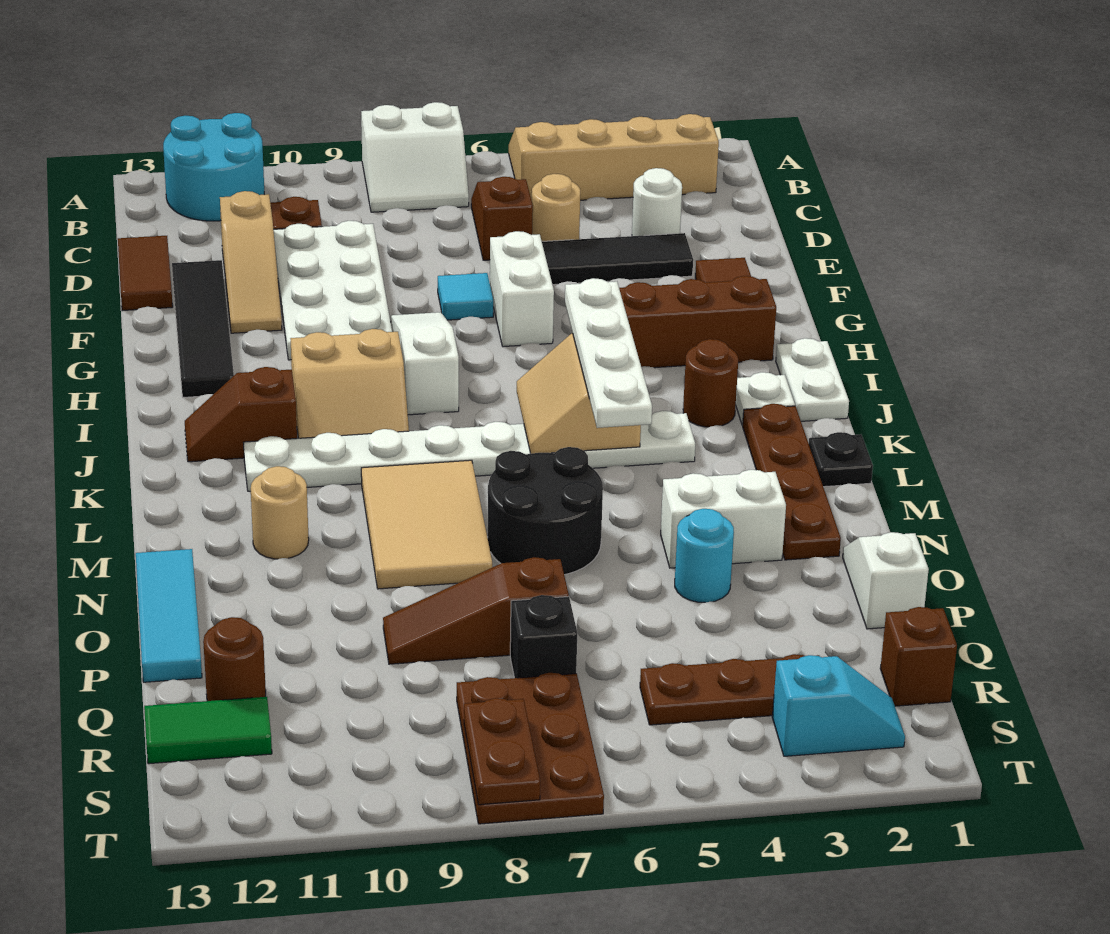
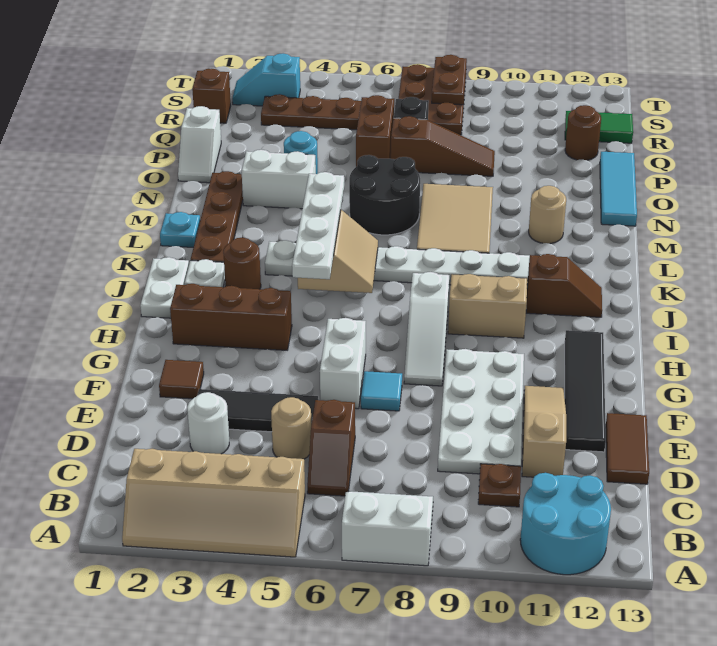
black 1x1 plate [809,432,873,487] -> cyan 1x1 plate [160,212,200,247]
none -> brown 1x2 brick [356,95,394,167]

